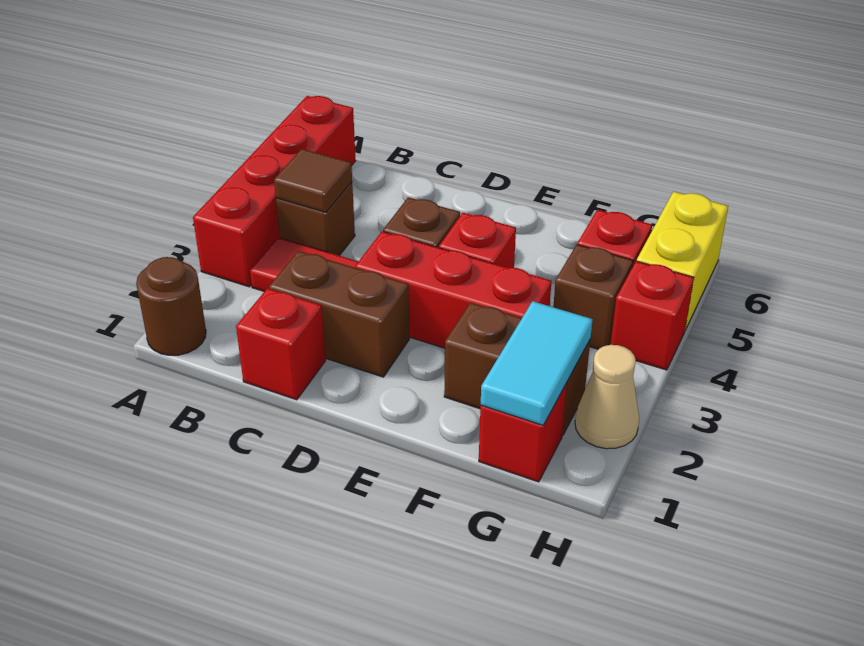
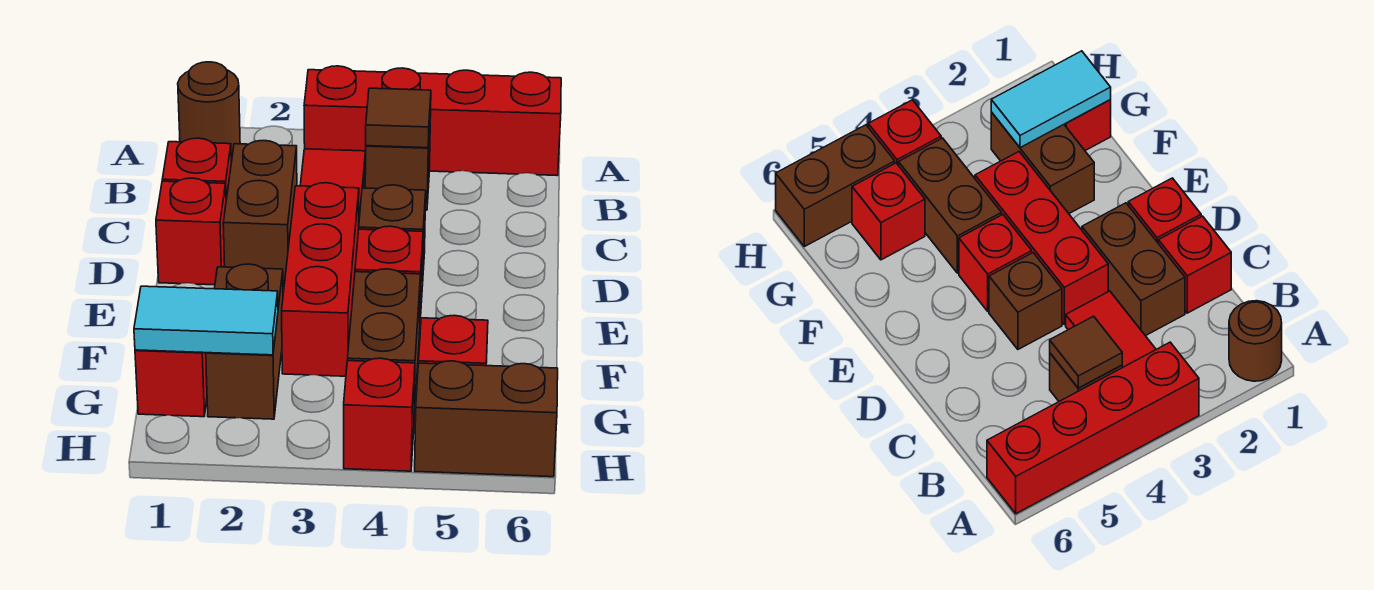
none -> red 1x1 brick [156,178,226,285]
brown 1x1 brick [553,245,633,349] -> brown 1x2 brick [348,269,421,417]
tan 1x1 cone [575,345,639,449] -> none
yellow 1x2 brick [637,192,728,330] -> brown 1x2 brick [415,361,558,477]

